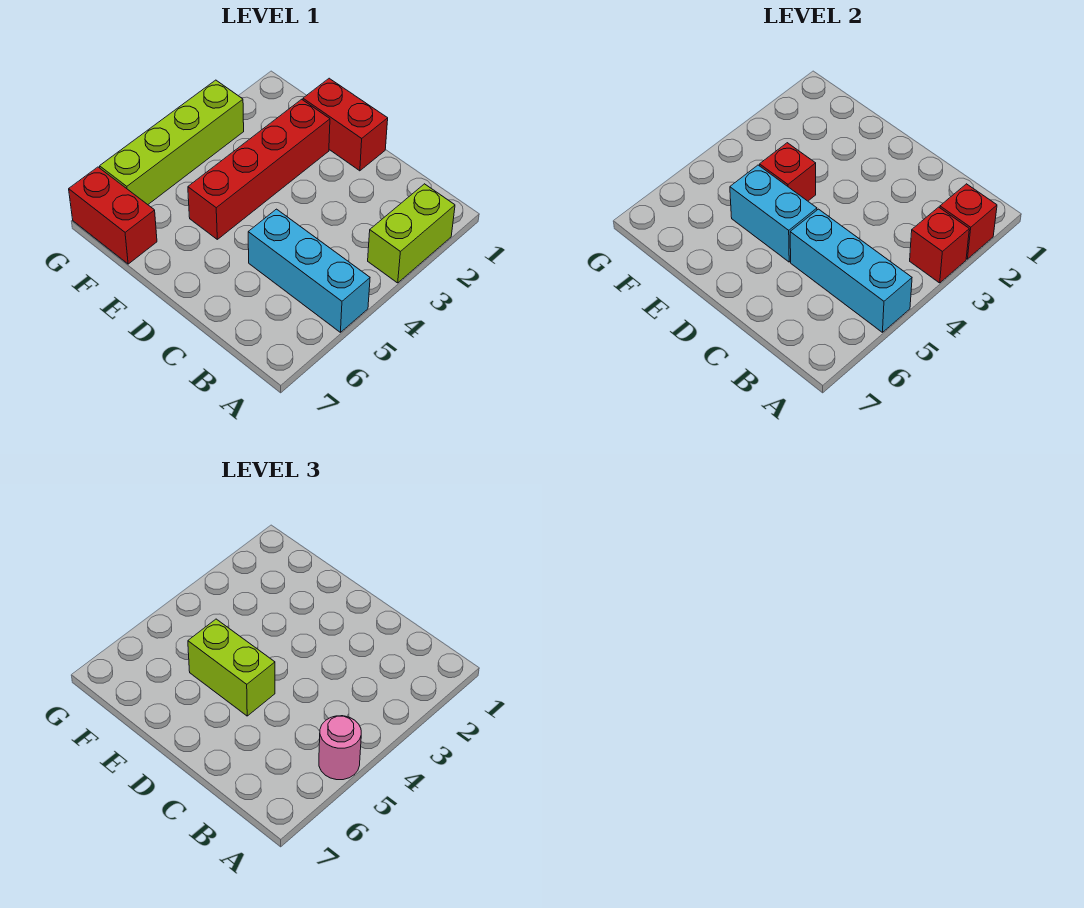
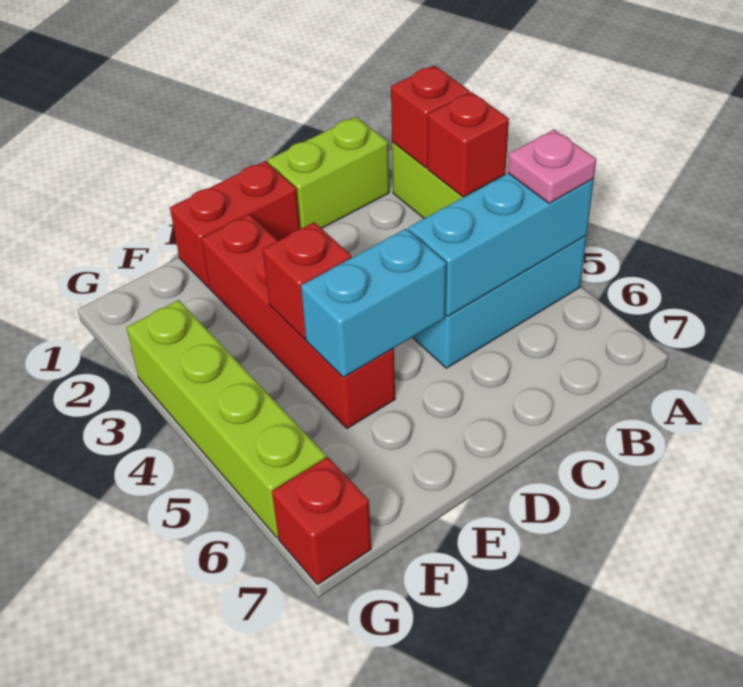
pink 1x1 round brick [319,716,361,780] -> pink 1x1 plate [508,130,596,203]
lime 1x2 brick [188,619,275,716] -> lime 1x2 brick moved to [267,117,389,229]
red 1x2 brick [69,167,157,264] -> red 1x1 brick [272,457,371,585]

